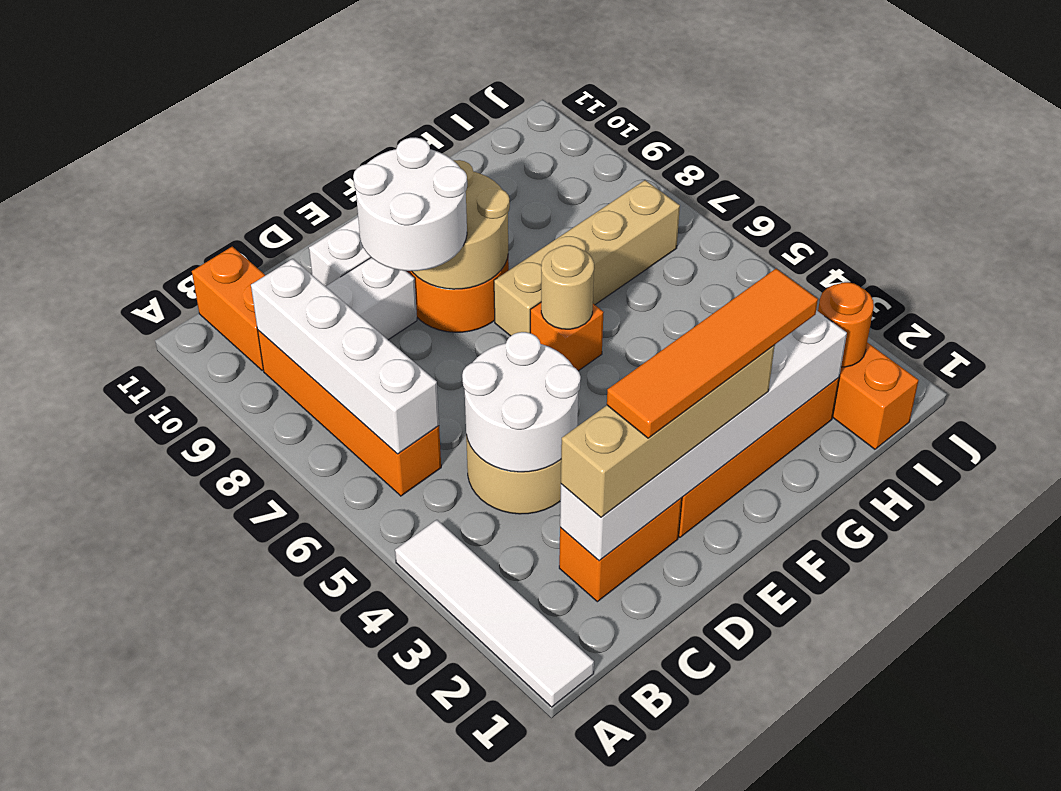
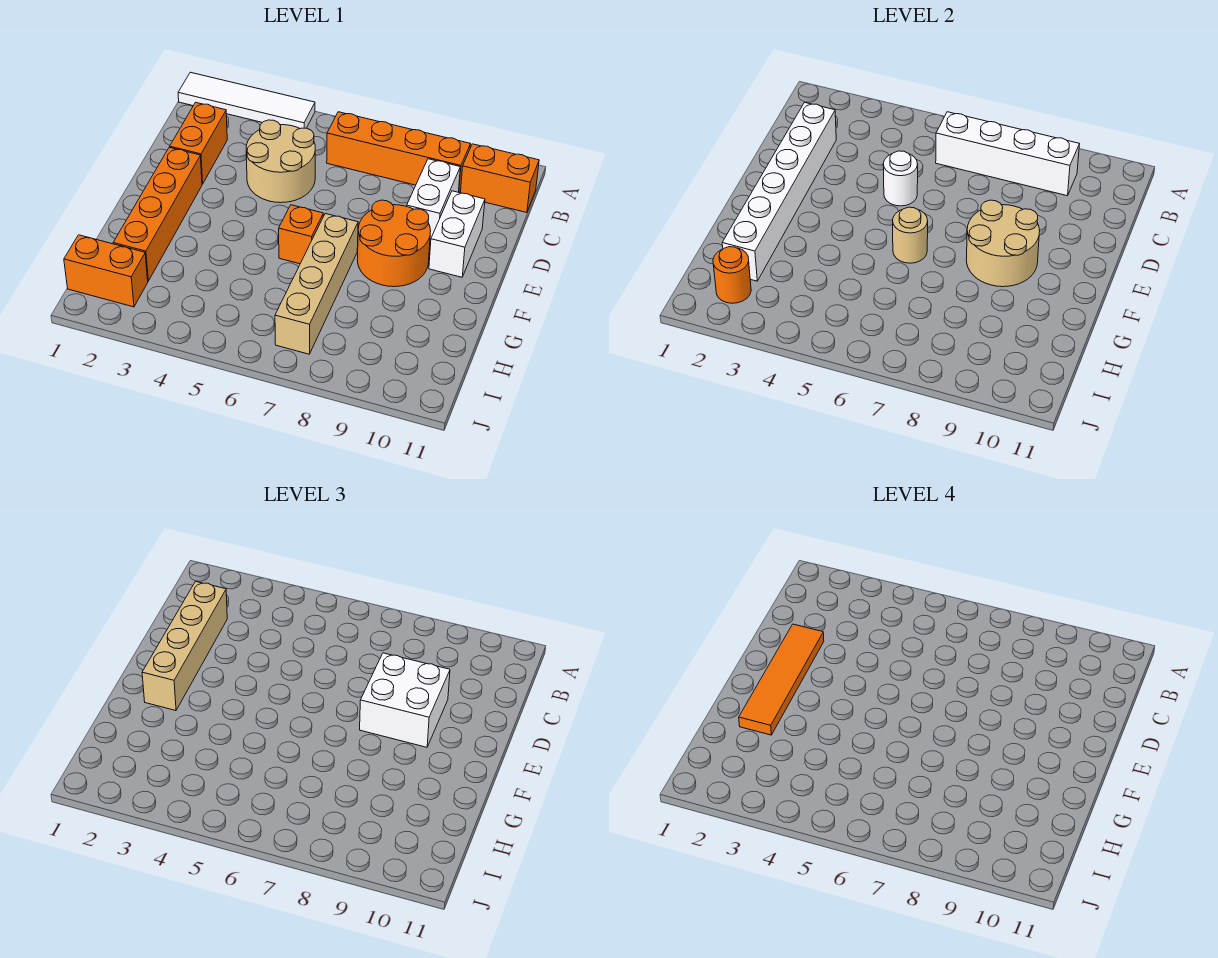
white 2x2 round brick [462,332,581,472] -> white 1x1 round brick [883,151,918,206]
white 2x2 round brick [353,137,467,271] -> white 2x2 brick [360,653,450,747]

